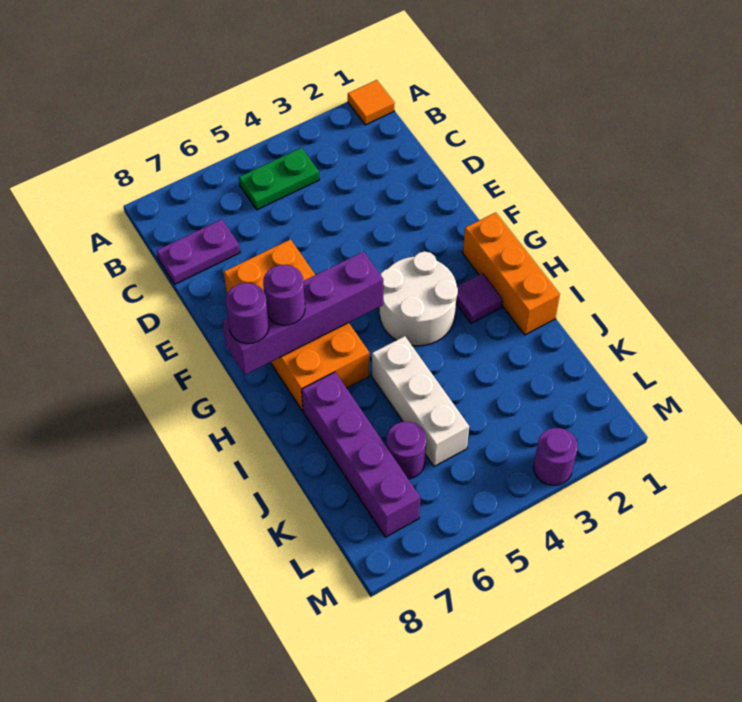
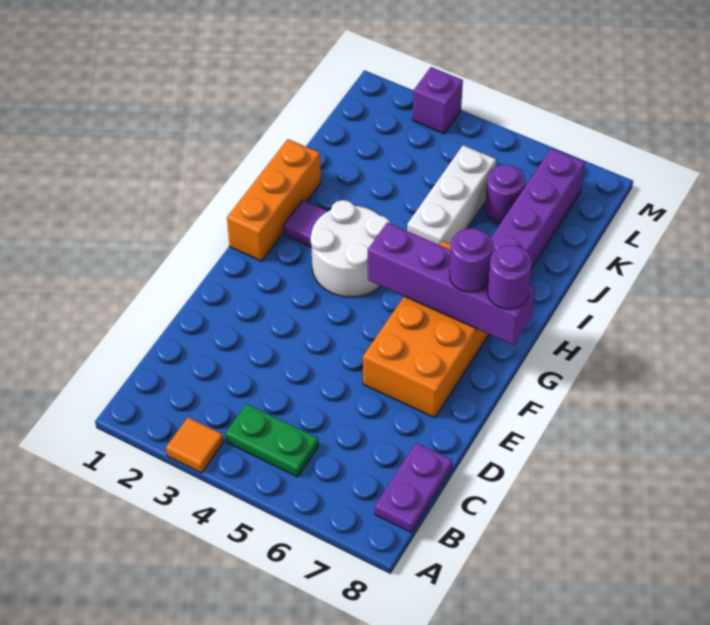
orange 1x1 tile [348,80,395,125] -> orange 1x1 tile moved to [166,418,223,473]
purple 1x2 plate [157,219,240,284] -> purple 1x2 plate turned to [375,443,452,532]
purple 1x1 round brick [533,428,578,485] -> purple 1x1 brick [413,67,463,134]

